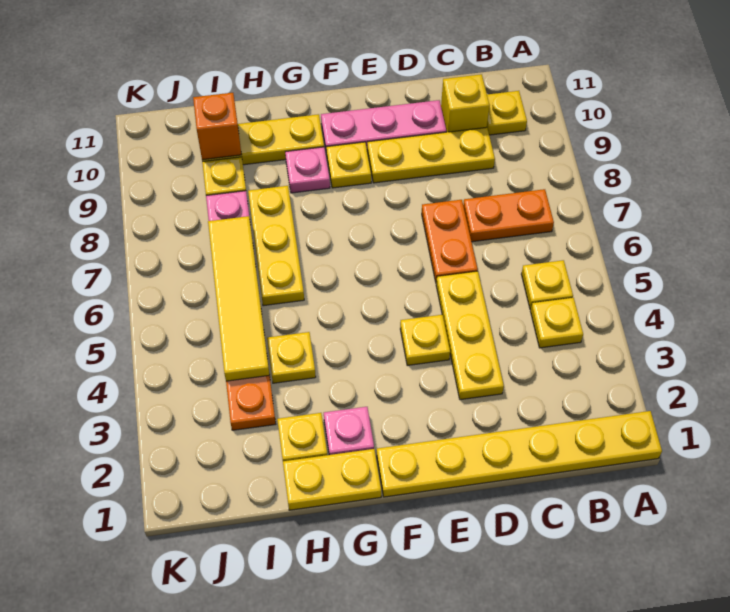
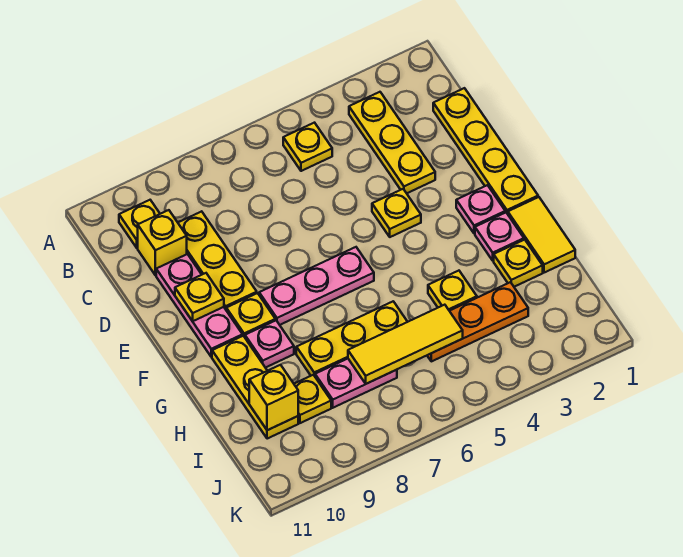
yellow 1x6 plate [377,411,662,497] -> yellow 1x4 plate [433,88,538,214]
yellow 1x1 plate [531,298,583,348] -> yellow 1x1 plate moved to [175,273,224,321]
orange 1x2 plate [463,189,554,242] -> none
yellow 1x3 plate [436,271,504,400] -> yellow 1x3 plate turned to [349,92,435,193]
orange 1x2 plate [422,200,478,282] -> none
none -> pink 1x1 plate [456,185,505,234]
none -> pink 1x3 plate [259,247,374,325]
yellow 1x2 plate [283,449,381,510] -> yellow 1x2 tile [508,197,575,273]
yellow 1x4 tile [208,216,269,381] -> yellow 1x3 tile [348,305,463,384]
orange 1x1 brick [193,93,242,160] -> yellow 1x1 brick [249,365,298,430]

